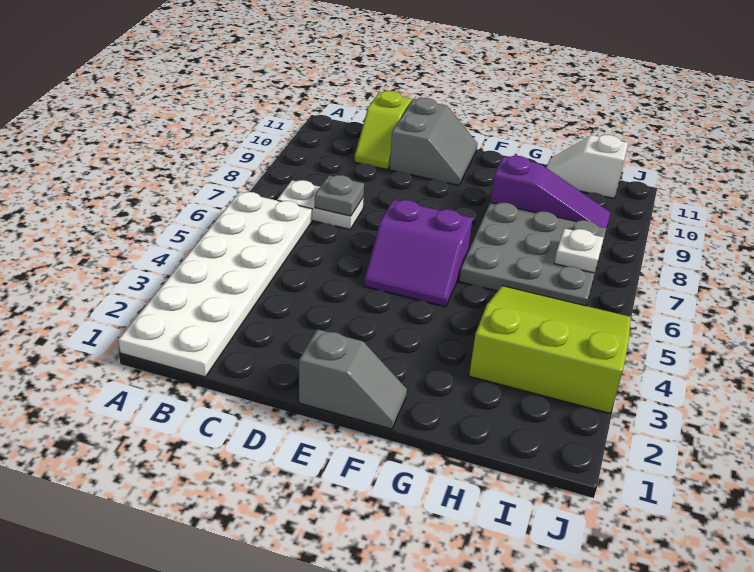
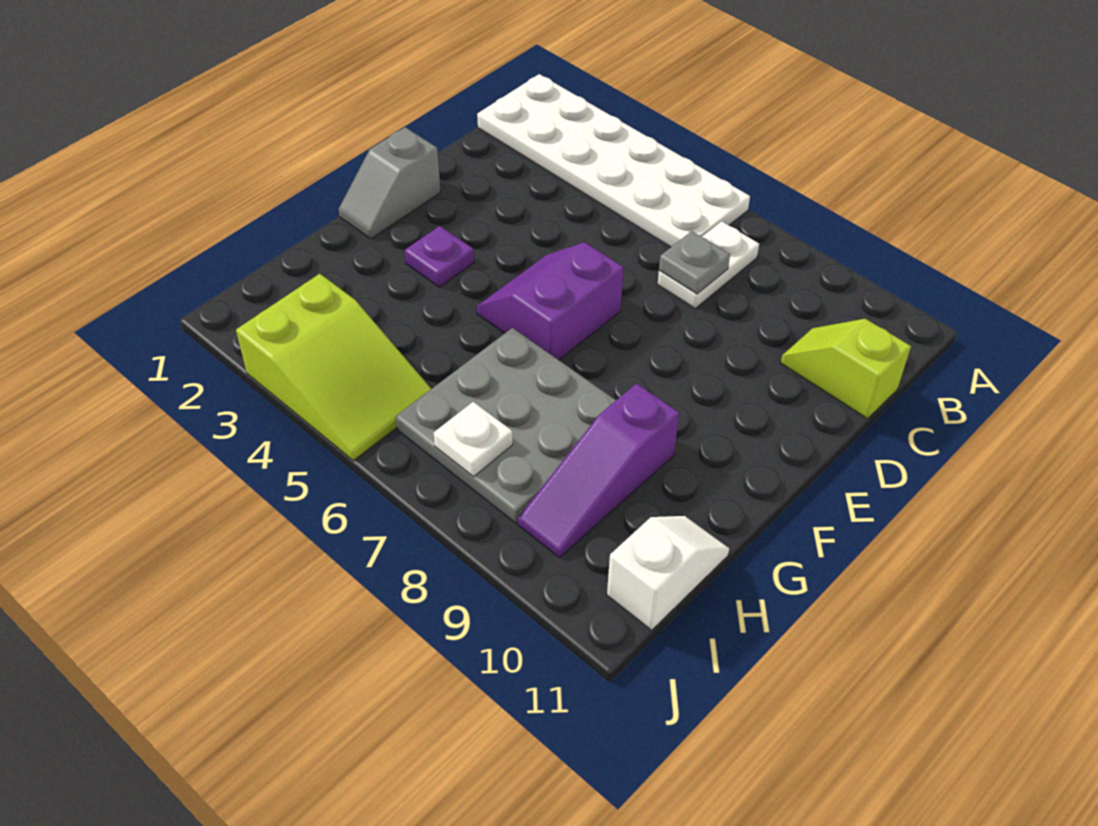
grey 2x2 slope [389,98,478,185] -> none
none -> purple 1x1 plate [405,226,474,287]
lime 3x3 slope [469,286,631,413] -> lime 2x3 slope [236,274,431,461]

